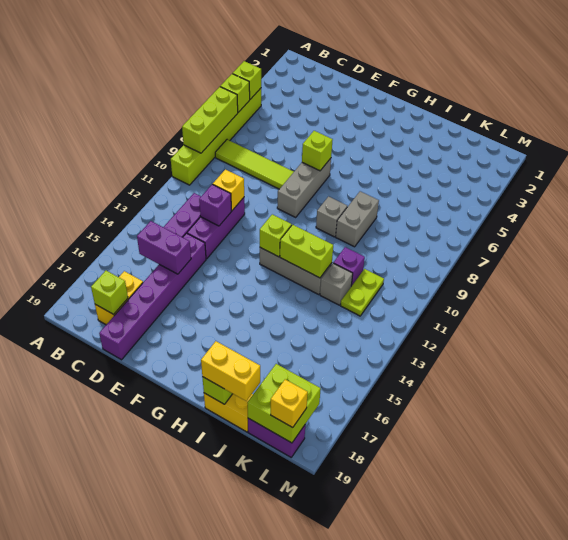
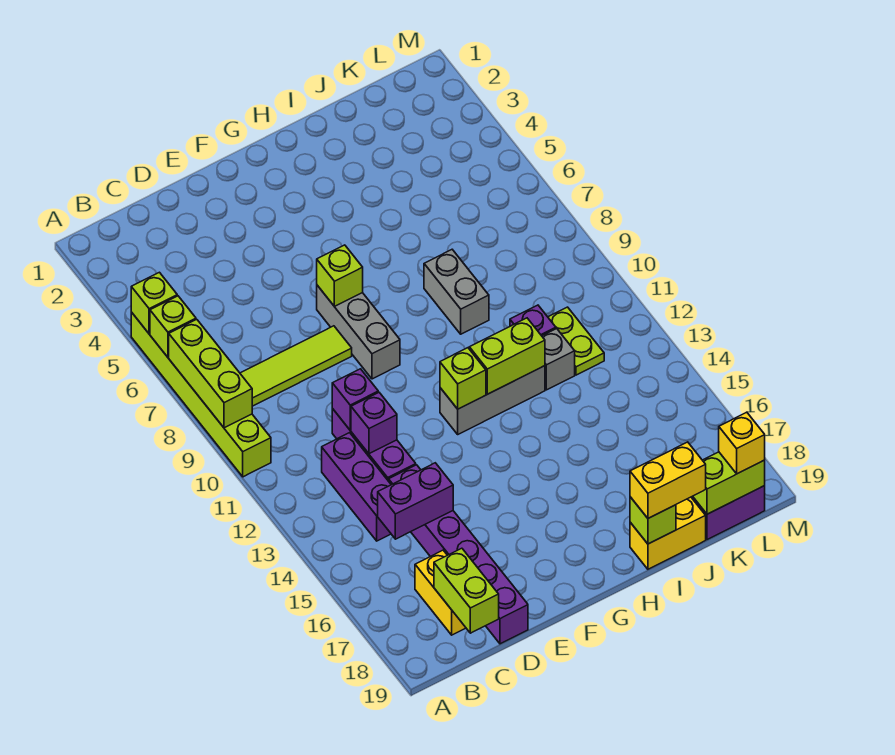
lime 1x1 brick [91,271,128,314] -> lime 1x2 brick [434,548,499,633]
yellow 1x1 brick [213,170,244,211] -> purple 1x1 brick [332,369,378,430]
grey 1x1 brick [316,197,347,237] -> none
lime 2x2 brick [247,364,321,443] -> lime 1x2 brick [693,452,765,514]

